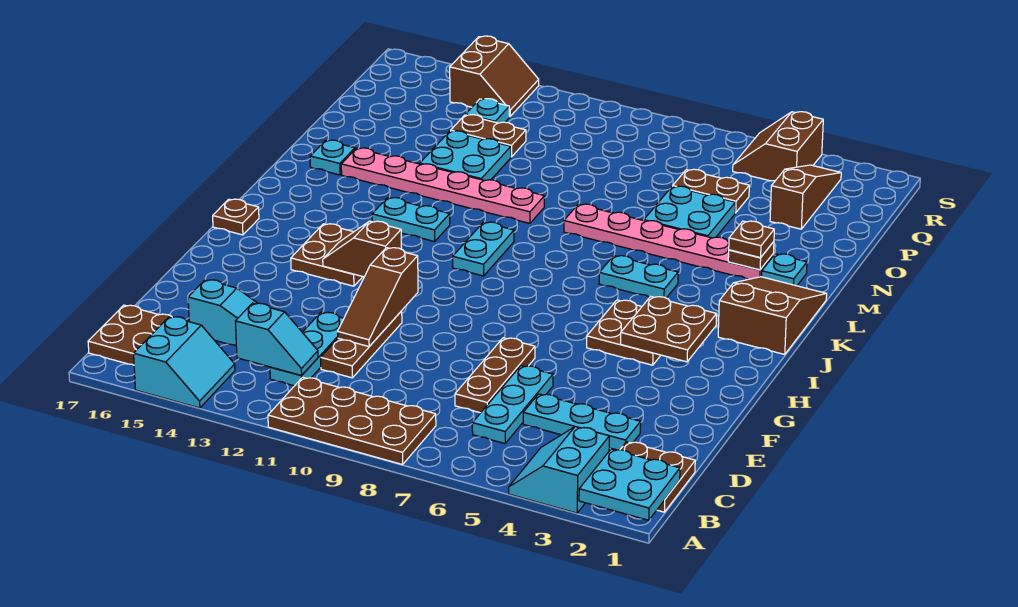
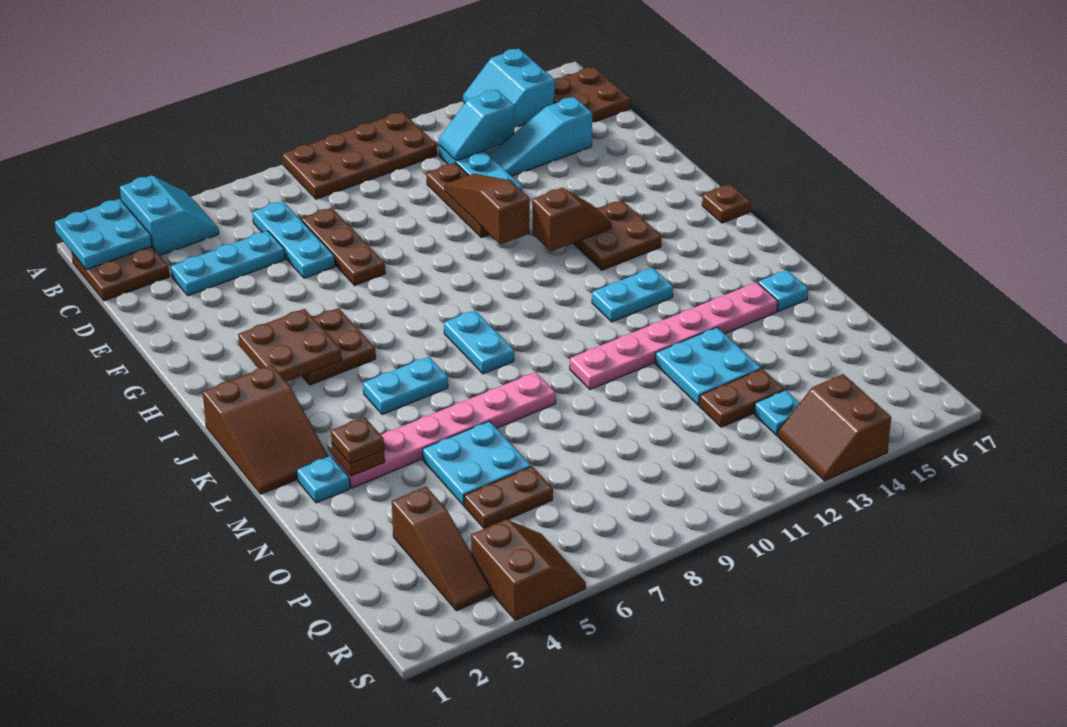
cyan 1x2 plate [453,222,514,276] -> cyan 1x2 plate moved to [444,310,514,374]

